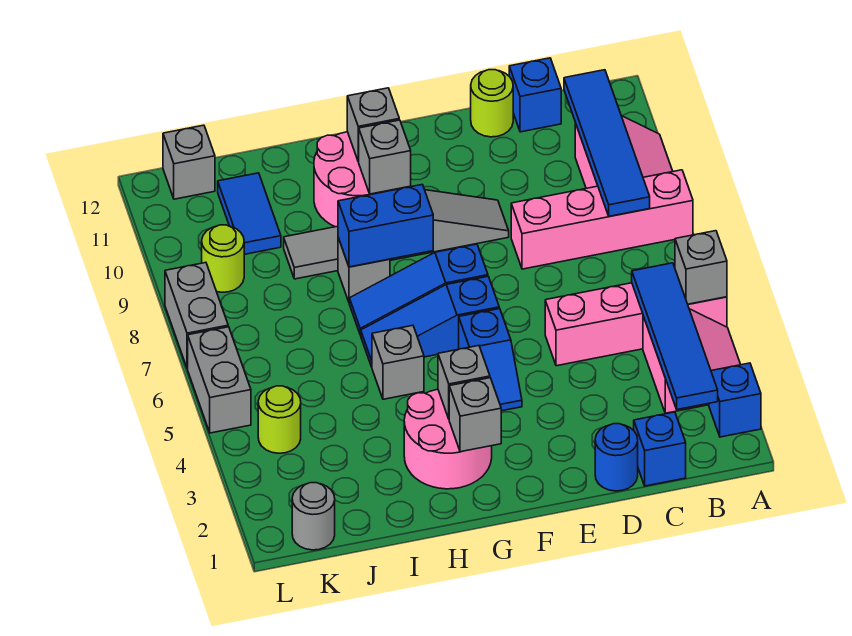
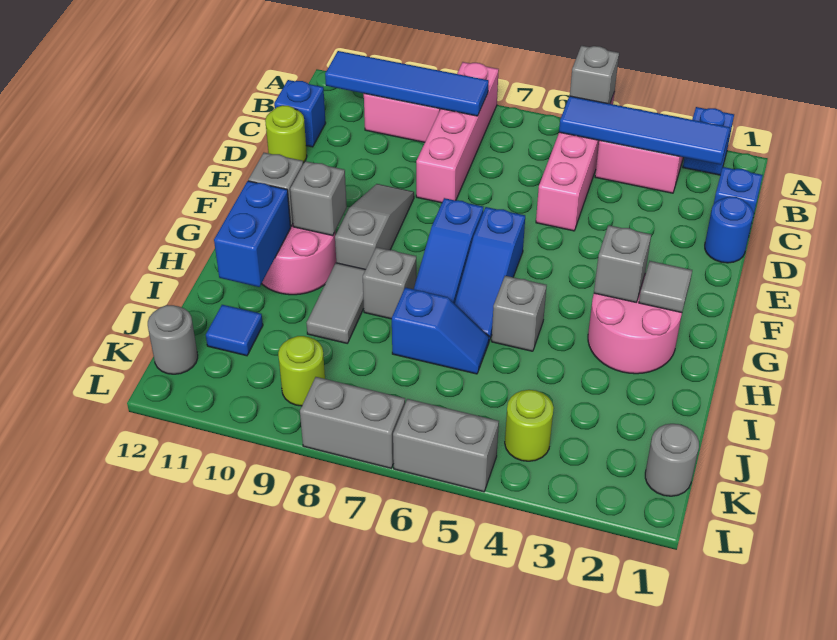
blue 1x2 slope [459,308,522,411] -> blue 1x2 slope moved to [392,288,489,374]
grey 1x1 brick [449,378,501,452] -> grey 1x1 tile [639,261,692,313]
blue 1x2 brick [338,185,433,267] -> blue 1x2 brick moved to [214,181,291,287]
blue 1x2 tile [218,173,281,254] -> blue 1x1 tile [206,305,263,356]
grey 1x1 brick [163,125,215,199] -> grey 1x1 round brick [148,305,198,374]

